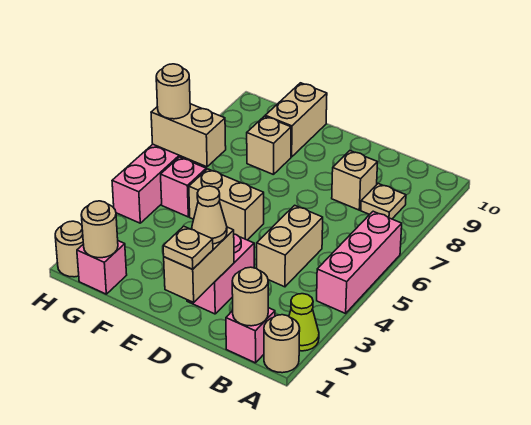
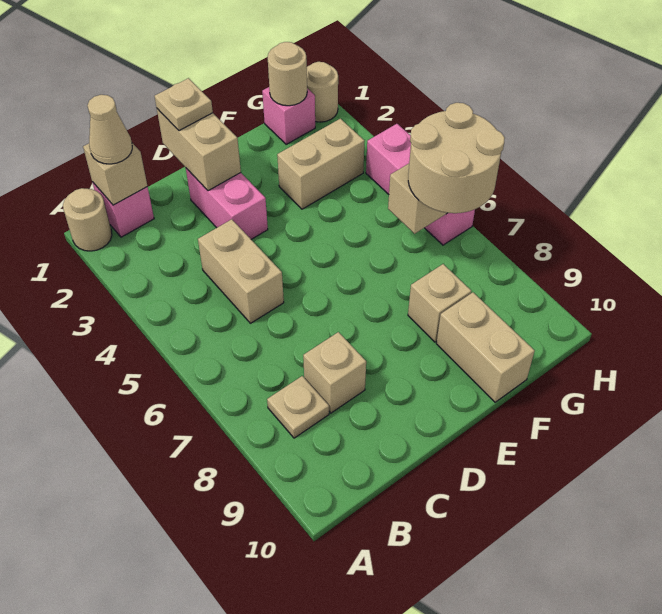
lime 1x1 cone [289,294,319,351] -> none
pink 1x3 brick [317,211,402,313] -> none
tan 1x1 round brick [232,267,268,326] -> tan 1x1 brick [83,143,147,205]
tan 1x1 cone [192,186,227,244] -> tan 1x1 cone moved to [87,95,132,164]
tan 1x2 brick [189,169,264,240] -> tan 1x2 brick moved to [277,119,364,209]
pink 1x1 brick [161,157,206,217] -> none
tan 1x1 round brick [156,64,190,119] -> tan 2x2 round brick [408,103,505,213]

